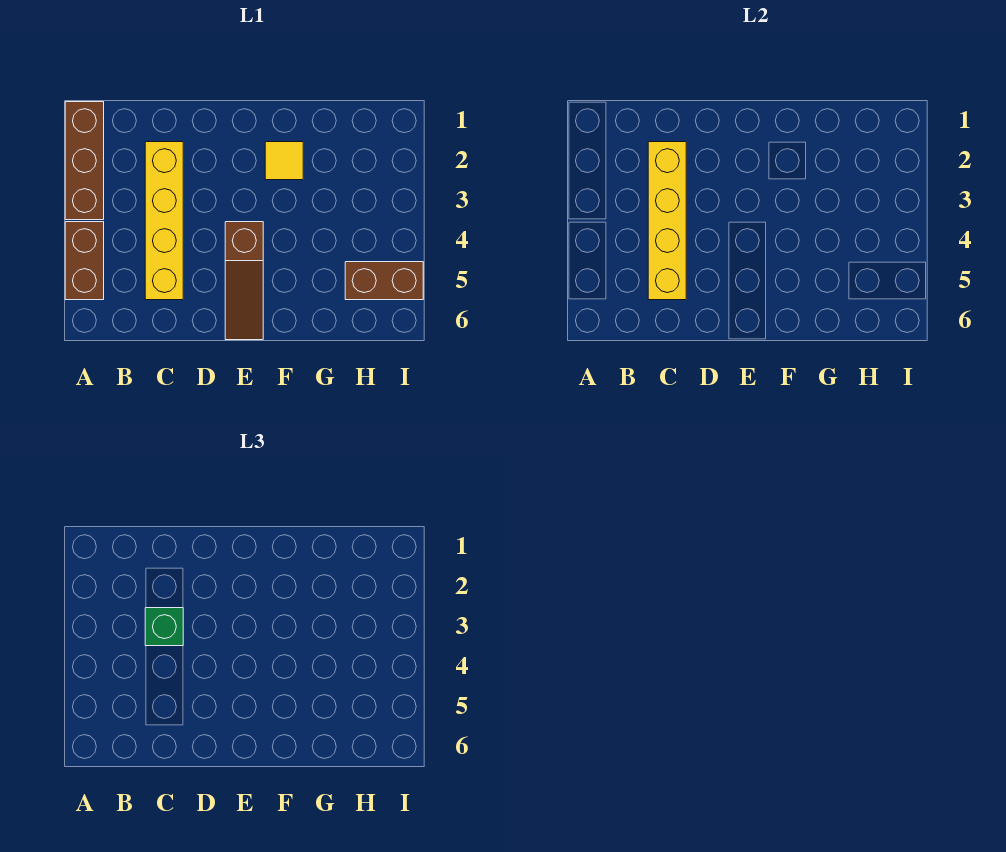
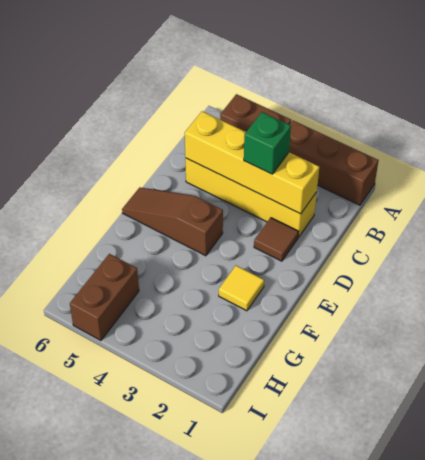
none -> brown 1x1 tile [254,218,298,261]

